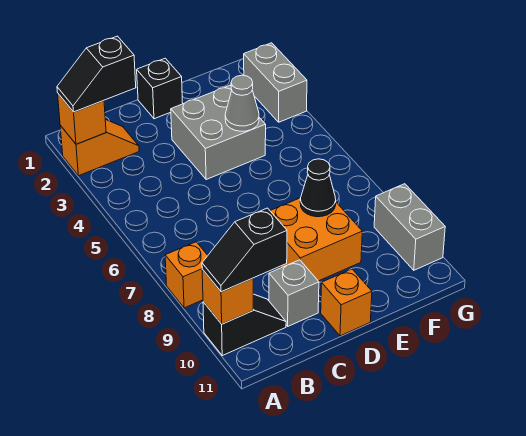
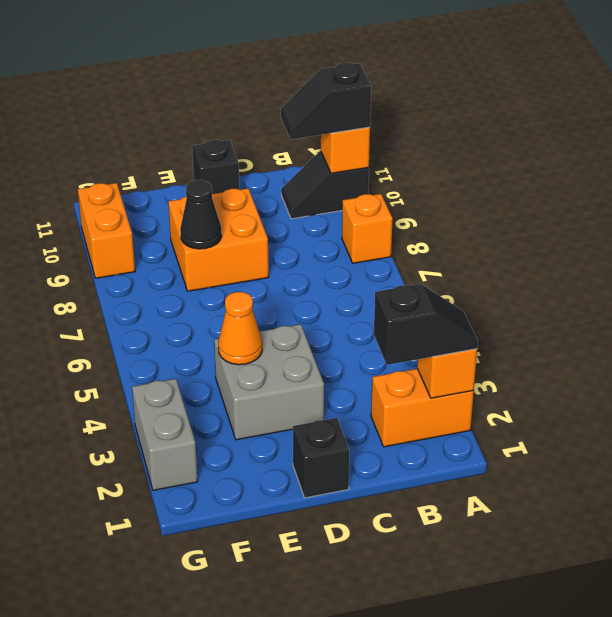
orange 1x2 slope [60,119,139,176] -> orange 1x2 brick [371,369,474,447]
black 1x2 slope [202,208,287,292] -> black 1x2 slope turned to [281,63,371,139]
grey 1x1 brick [269,260,319,326] -> none
orange 1x1 brick [321,269,372,336] -> black 1x1 brick [192,140,239,194]
grey 1x1 cone [225,75,259,131] -> orange 1x1 cone [218,292,262,365]
grey 1x2 brick [374,184,445,270] -> orange 1x2 brick [78,183,135,278]

